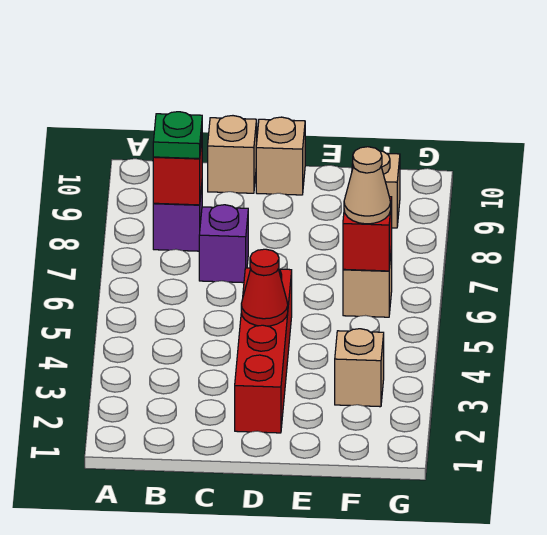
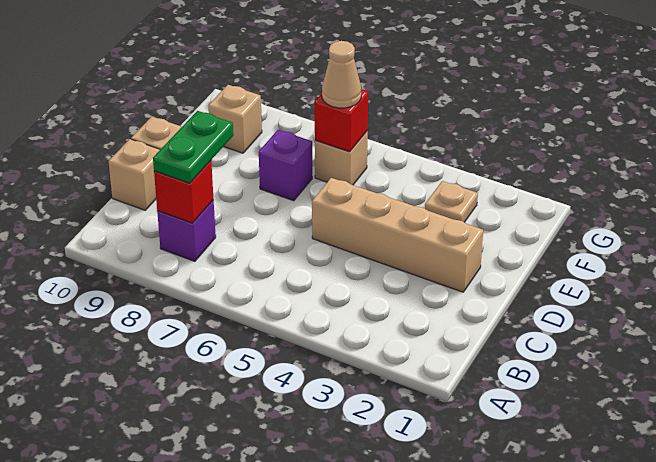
green 1x1 plate [153,112,202,159] -> green 1x2 plate [153,111,233,183]
purple 1x1 brick [199,205,248,283] -> purple 1x1 brick moved to [259,130,312,201]
red 1x4 brick [235,268,292,433] -> tan 1x4 brick [312,178,483,292]
red 1x1 cone [241,249,288,326] -> none
tan 1x1 brick [335,329,384,407] -> tan 1x1 plate [425,181,478,222]

